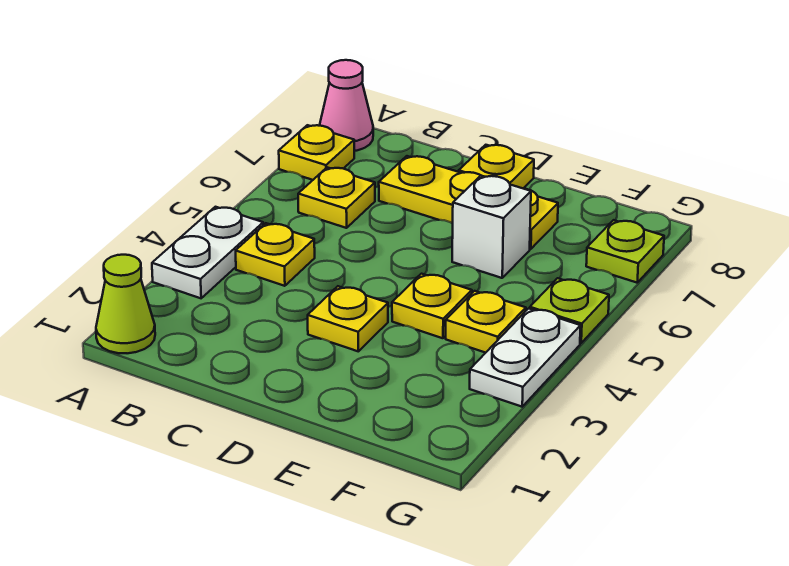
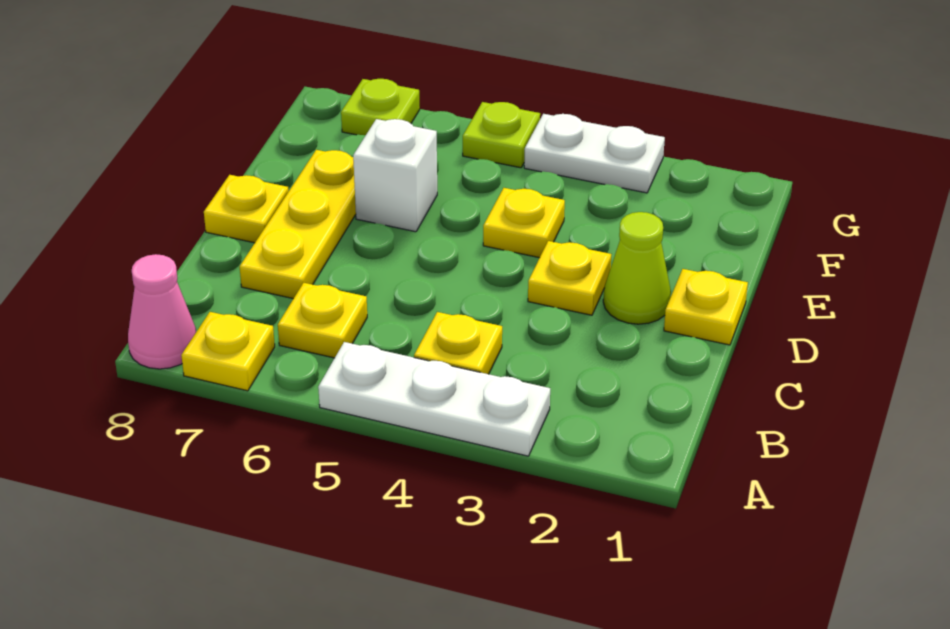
lime 1x1 cone [96,255,155,353] -> lime 1x1 cone moved to [603,212,671,324]
white 1x2 plate [152,207,263,298] -> white 1x3 plate [318,342,550,456]
yellow 1x1 plate [446,291,526,353] -> yellow 1x1 plate moved to [664,269,748,345]

